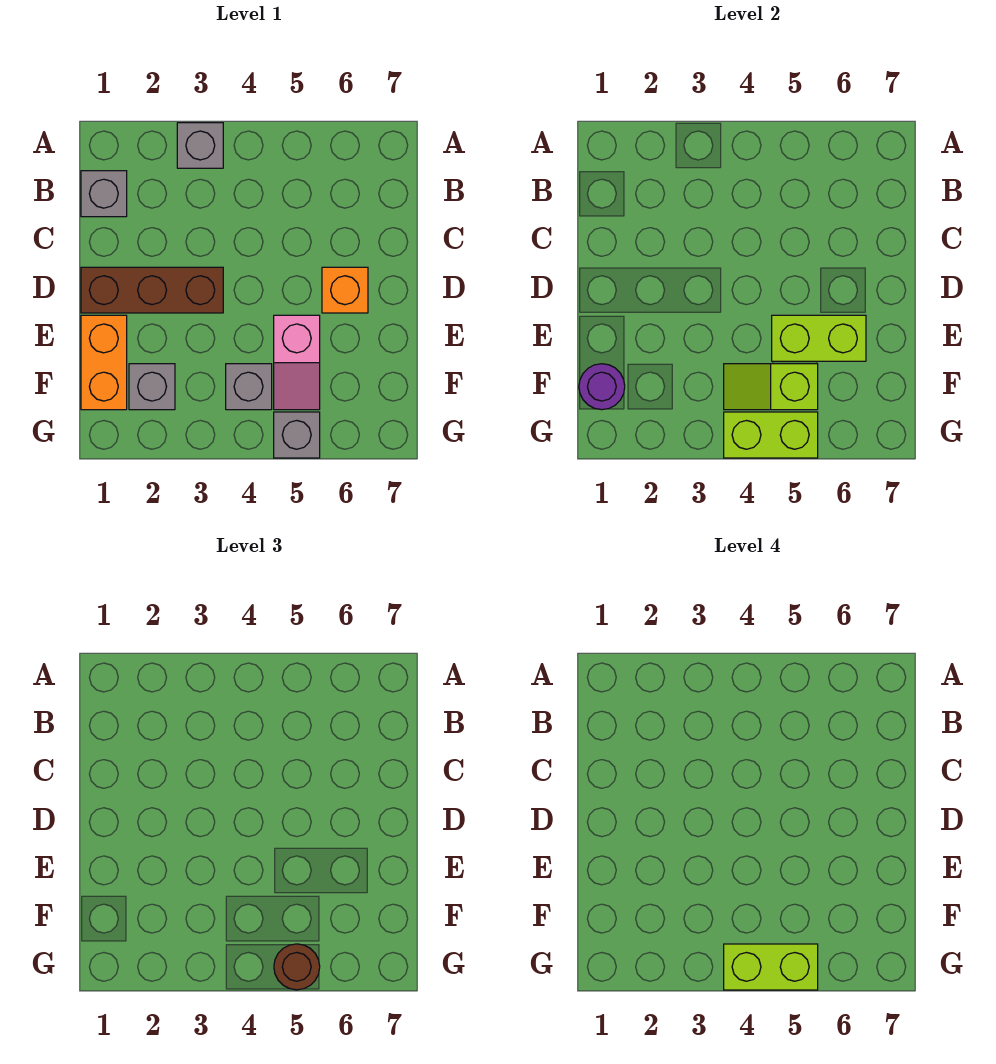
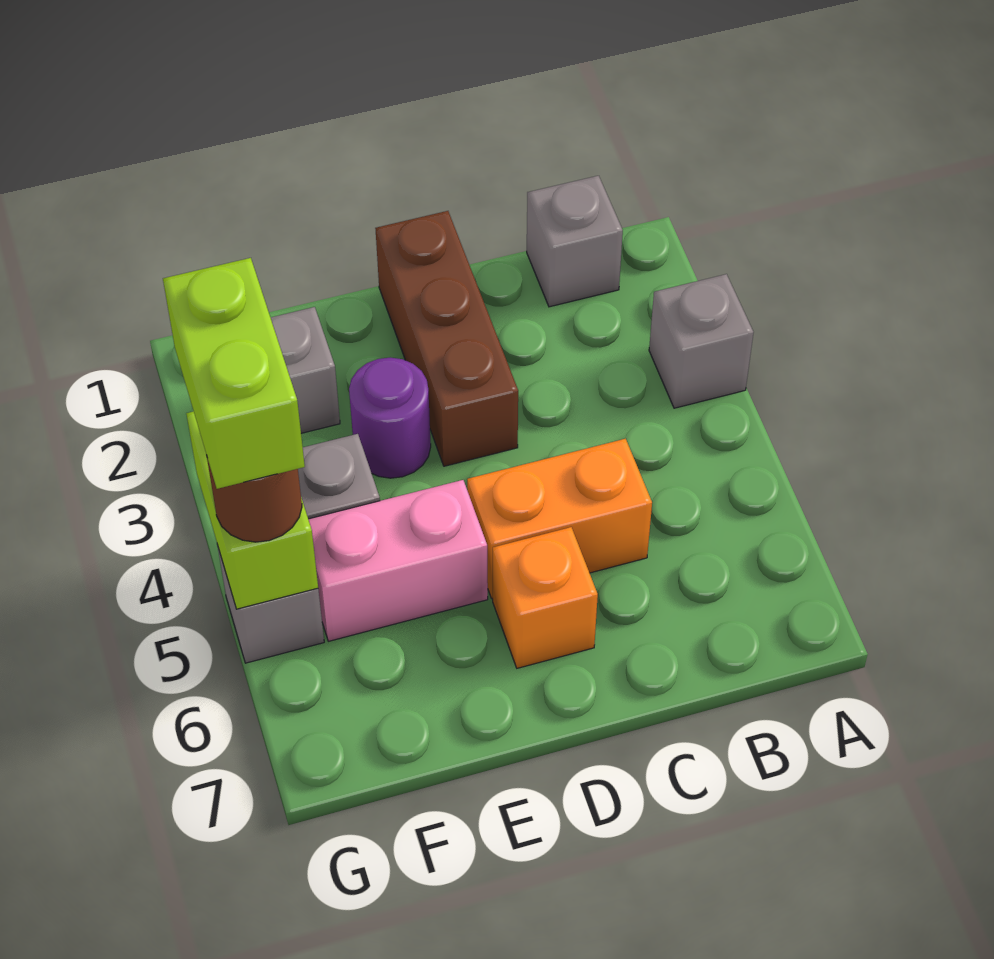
orange 1x2 brick [81,315,127,410] -> orange 1x2 brick moved to [467,439,652,598]
pink 1x2 slope [274,315,320,410] -> pink 1x2 brick [308,480,488,641]
lime 1x2 brick [772,315,866,361] -> none
purple 1x1 round brick [579,364,625,410] -> purple 1x1 round brick moved to [349,358,431,478]
lime 1x2 slope [724,364,818,410] -> none

